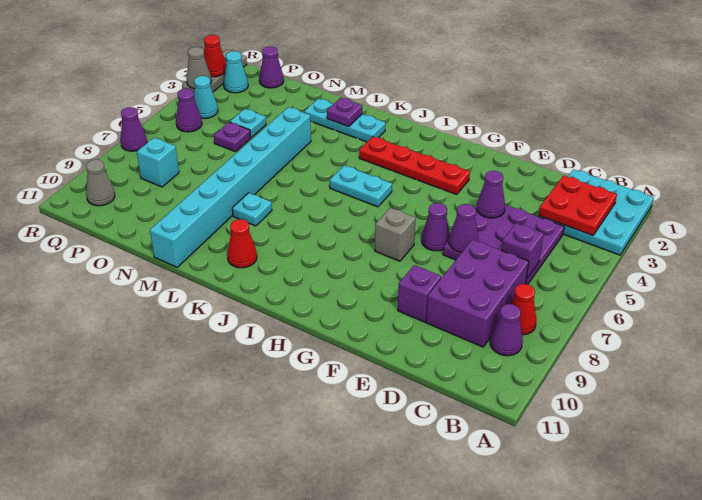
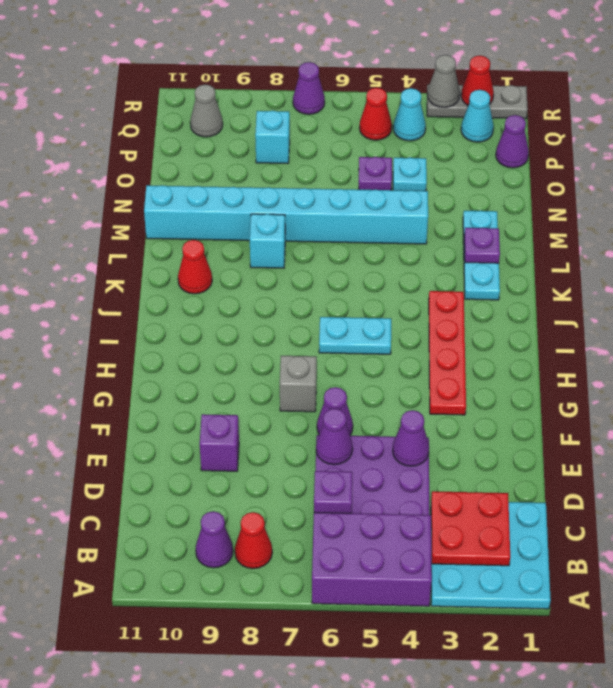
purple 2x3 brick [426,239,529,347] -> purple 2x3 brick moved to [312,512,432,606]
cyan 1x2 plate [330,165,392,207] -> cyan 1x2 plate turned to [319,317,391,354]
cyan 1x1 plate [232,193,272,226] -> cyan 1x1 brick [250,214,285,268]
purple 1x1 cone [176,89,202,132] -> red 1x1 cone [360,88,392,140]

